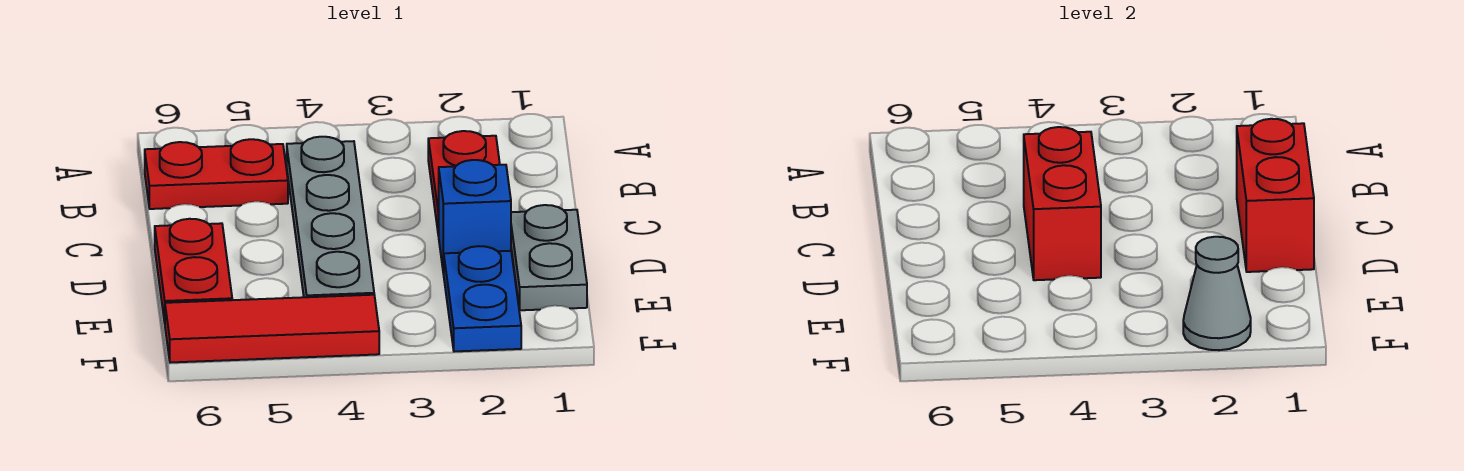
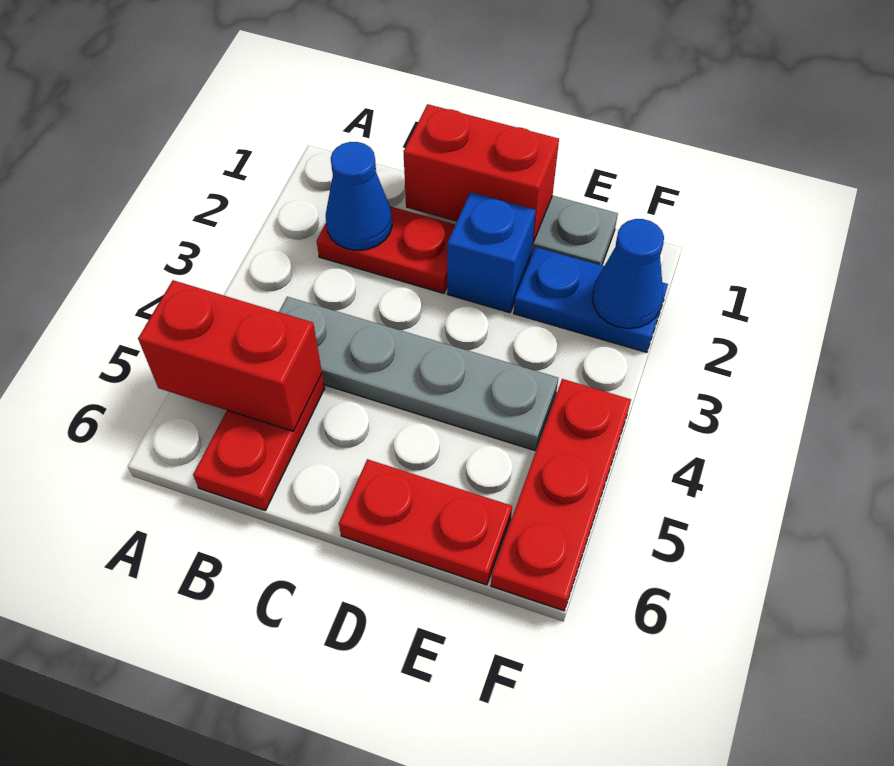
none -> blue 1x1 cone [326,142,392,250]
red 1x2 brick [1024,127,1101,280] -> red 1x2 brick moved to [138,280,322,431]
grey 1x1 cone [1183,237,1251,350] -> blue 1x1 cone [592,219,664,329]
red 1x3 tile [165,295,379,363] -> red 1x3 plate [491,379,631,611]

